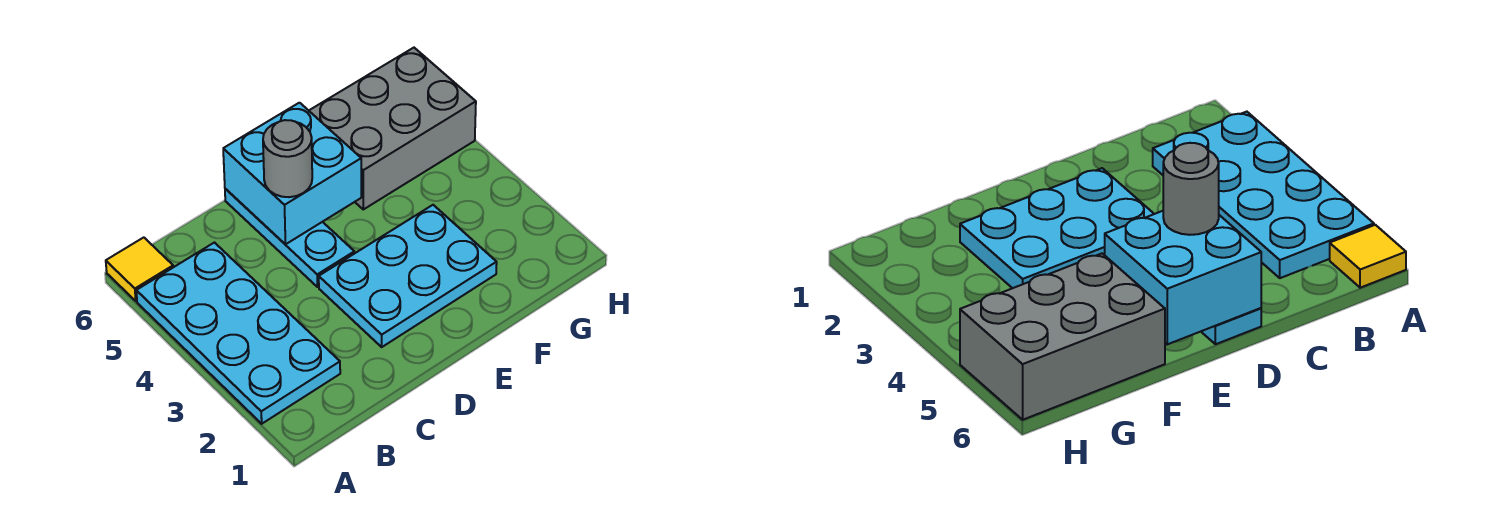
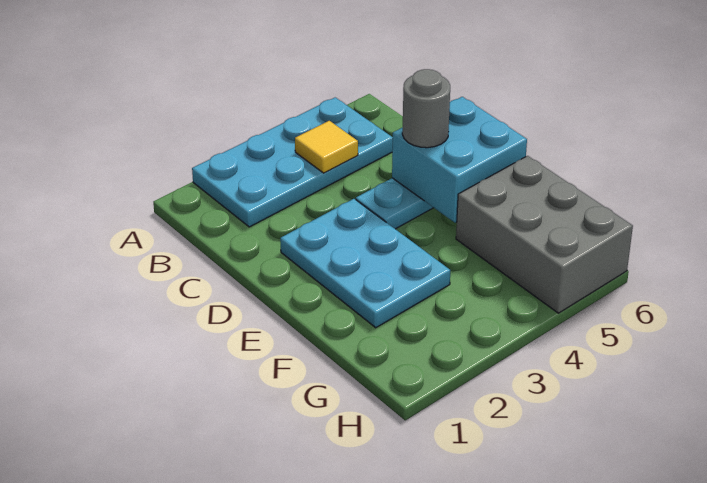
yellow 1x1 tile [106,237,173,301] -> yellow 1x1 tile moved to [295,121,358,173]

